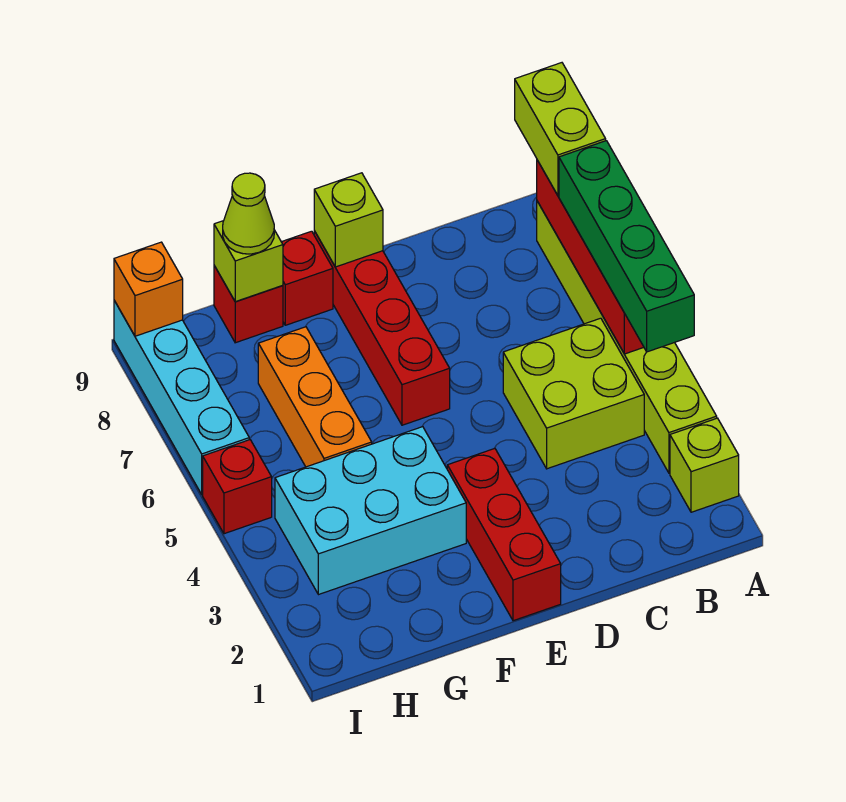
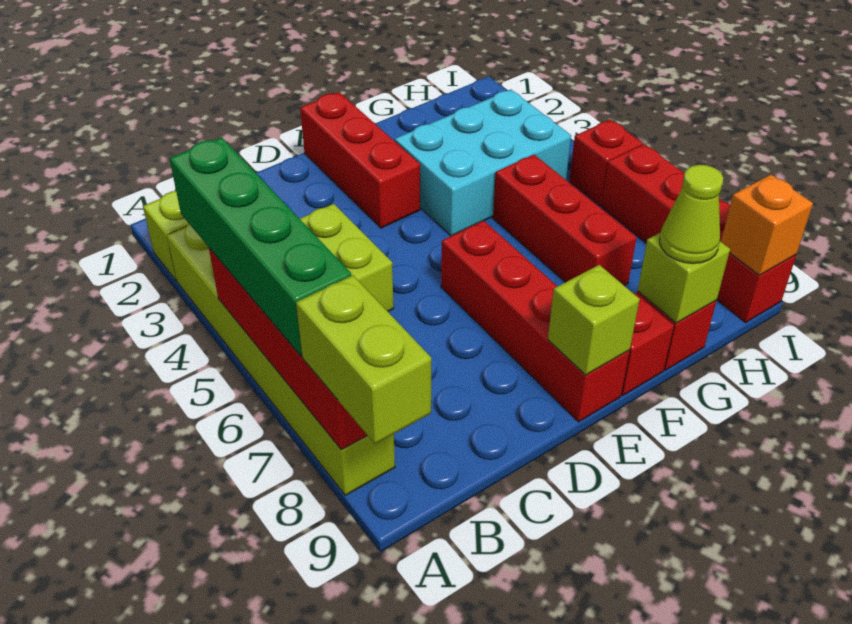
orange 1x3 brick [258,327,372,467] -> red 1x3 brick [493,155,637,286]
cyan 1x4 brick [114,301,249,494] -> red 1x4 brick [601,144,796,323]

